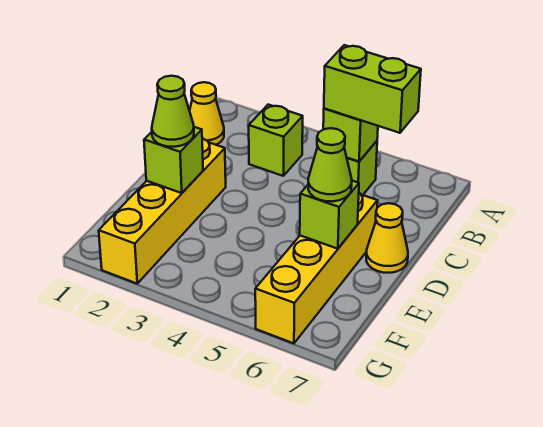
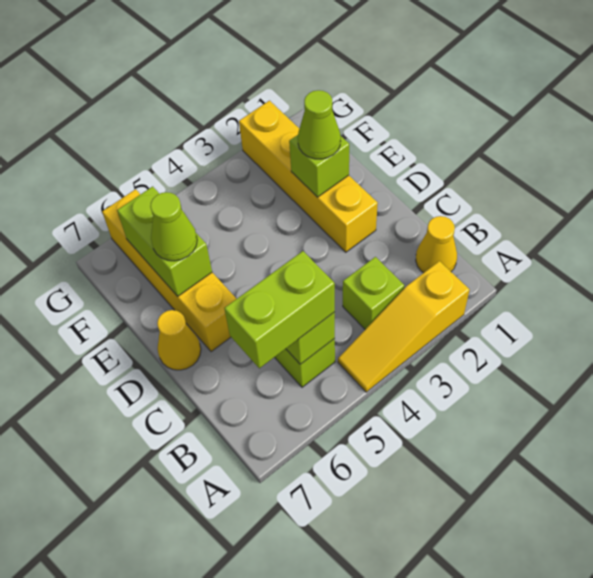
none -> yellow 1x3 slope [338,261,470,392]
lime 1x1 brick [300,181,359,249] -> lime 1x2 brick [117,186,212,296]

